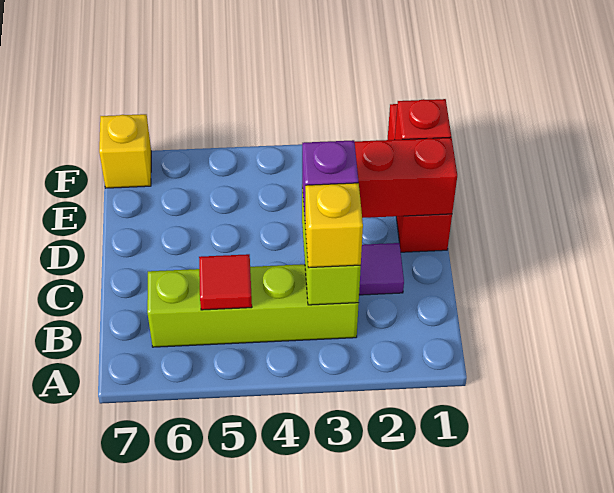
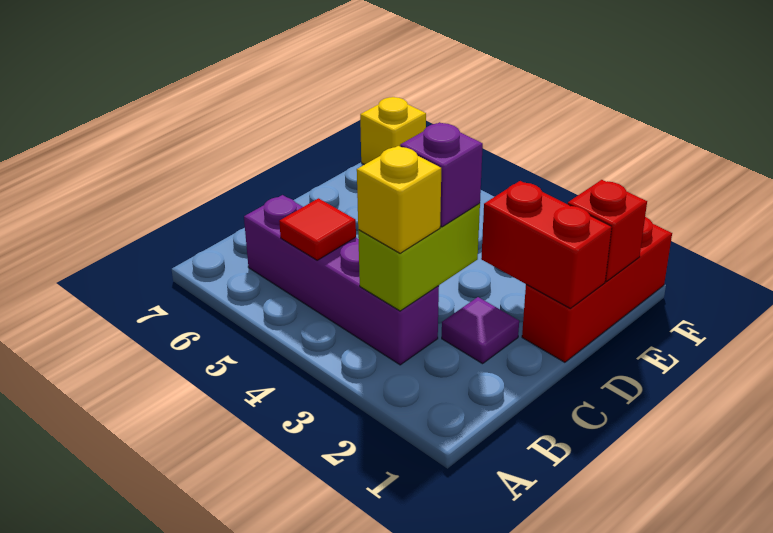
lime 1x4 brick [147,264,359,347] -> purple 1x4 brick [244,195,439,365]

